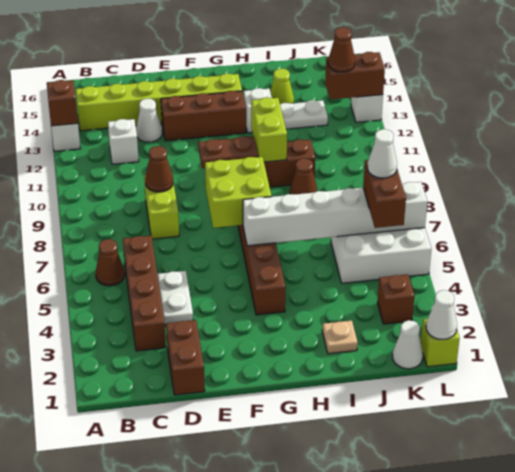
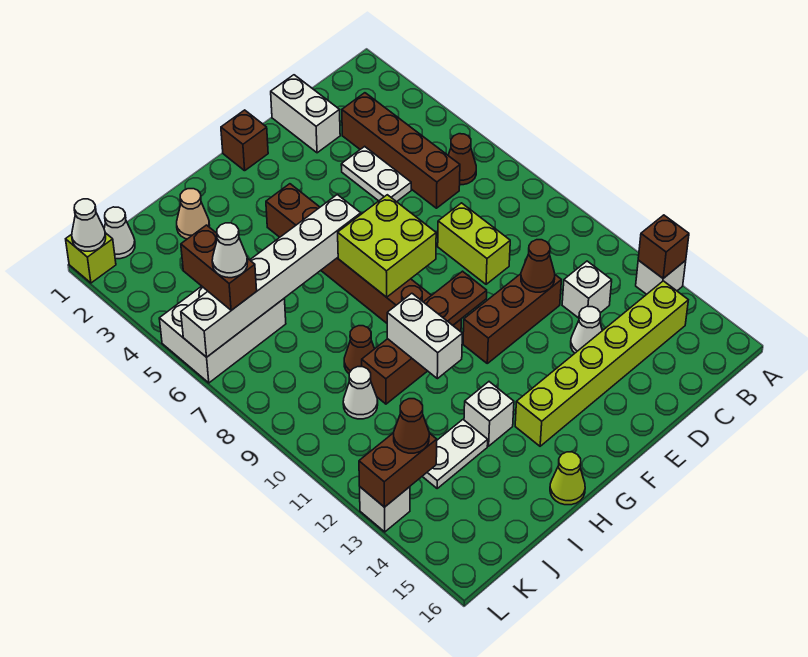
brown 1x2 brick [166,320,205,395] -> white 1x2 brick [271,75,340,153]
brown 1x1 cone [145,146,173,192] -> brown 1x1 cone moved to [521,240,555,292]
brown 1x3 brick [161,91,246,141] -> brown 1x3 brick moved to [463,274,561,363]
lime 1x2 brick [251,97,287,162] -> white 1x2 brick [387,293,462,379]
tan 1x1 plate [322,321,358,354] -> tan 1x1 cone [177,189,210,239]
lime 1x1 cone [270,69,294,104] -> lime 1x1 cone moved to [550,452,585,505]
none -> white 1x1 cone [343,367,378,419]
brown 1x1 brick [377,274,414,324] -> brown 1x1 brick moved to [221,110,268,171]

